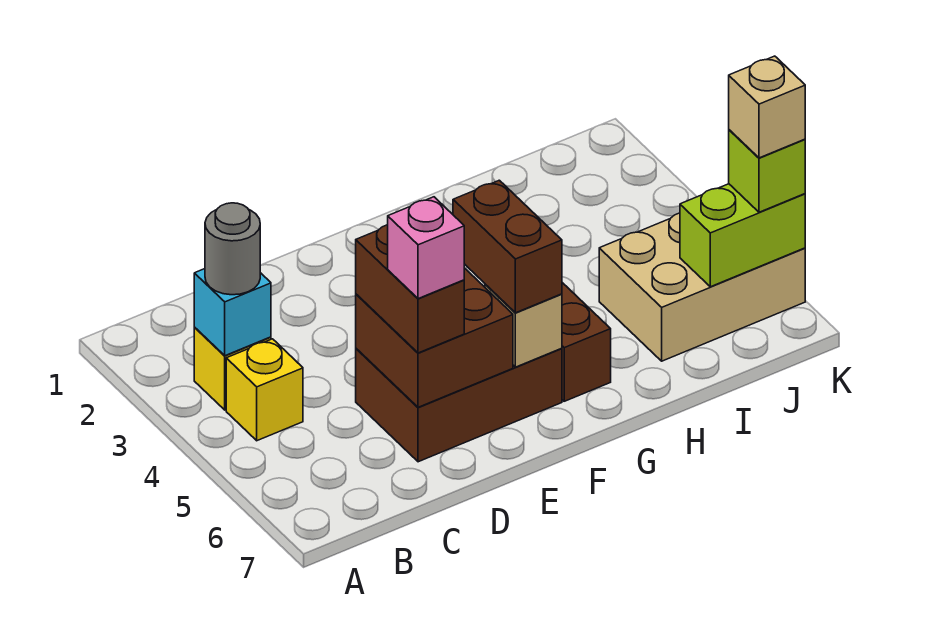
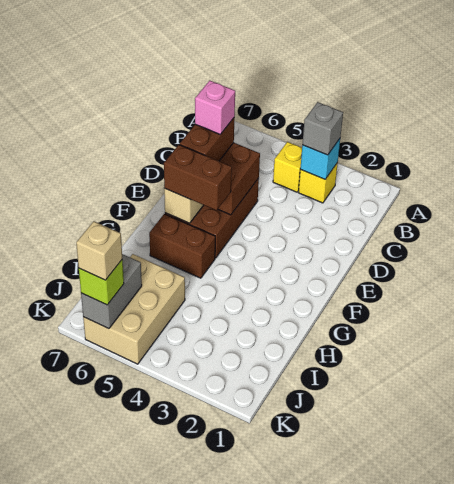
grey 1x1 round brick [205,203,260,295] -> grey 1x1 brick [302,102,343,155]
brown 1x2 brick [356,225,464,353] -> brown 1x2 brick turned to [180,117,235,161]
lime 1x2 brick [680,184,805,287] -> grey 1x2 brick [81,254,142,329]

